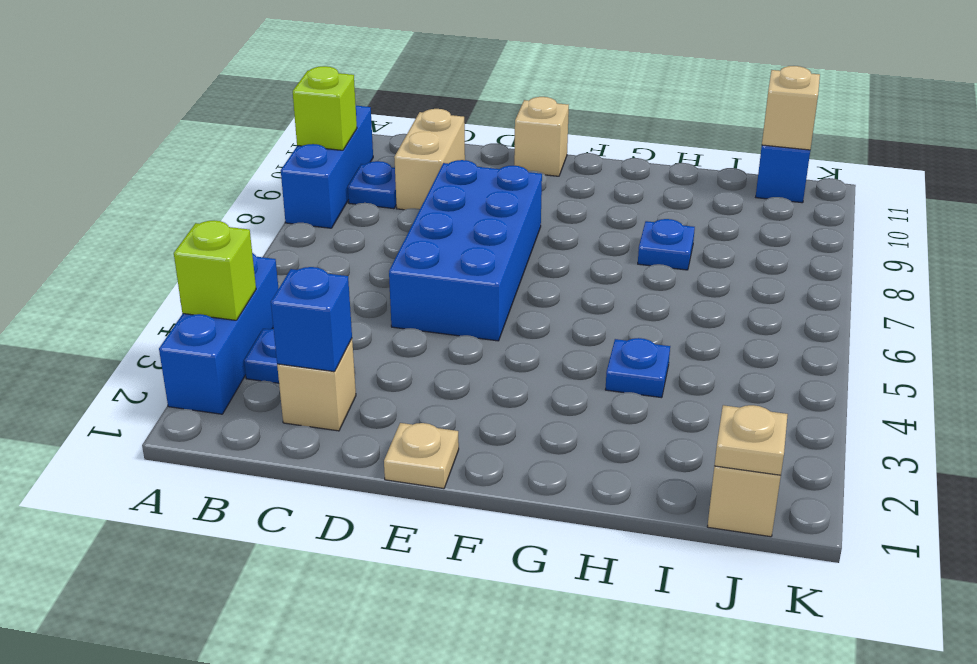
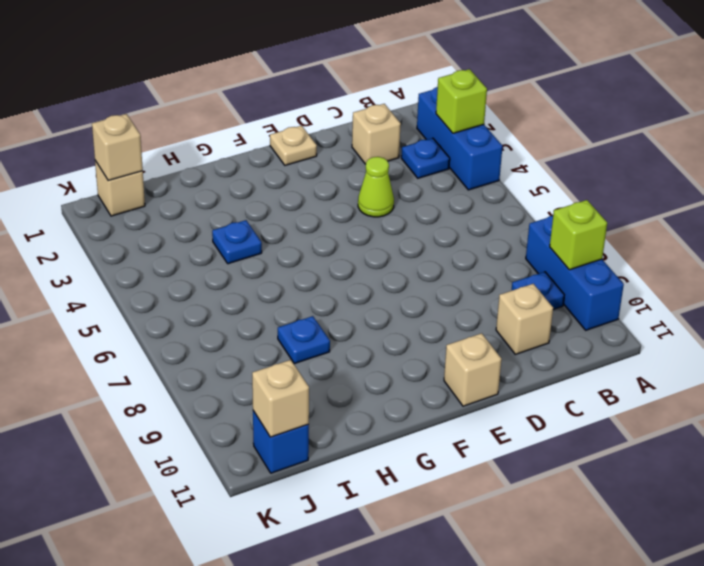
blue 1x1 brick [271,267,352,372] -> none
tan 1x2 brick [394,109,465,210] -> tan 1x1 brick [496,284,553,354]
none -> lime 1x1 cone [358,157,394,217]
blue 2x4 brick [389,160,542,341] -> none
tan 1x1 plate [714,405,788,475] -> tan 1x1 brick [92,114,143,181]

